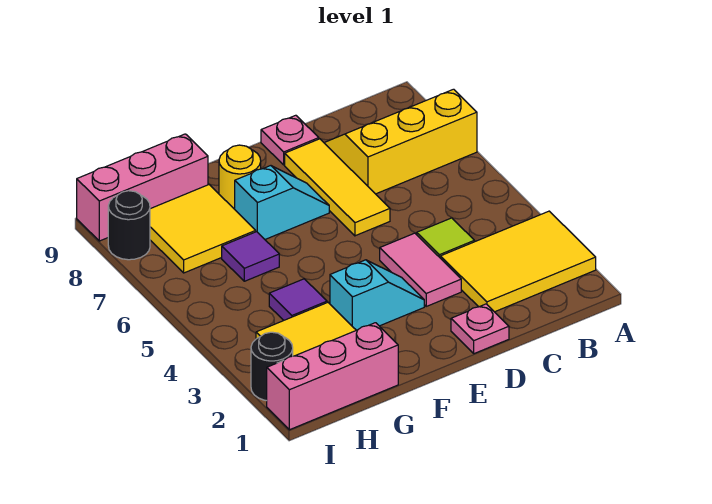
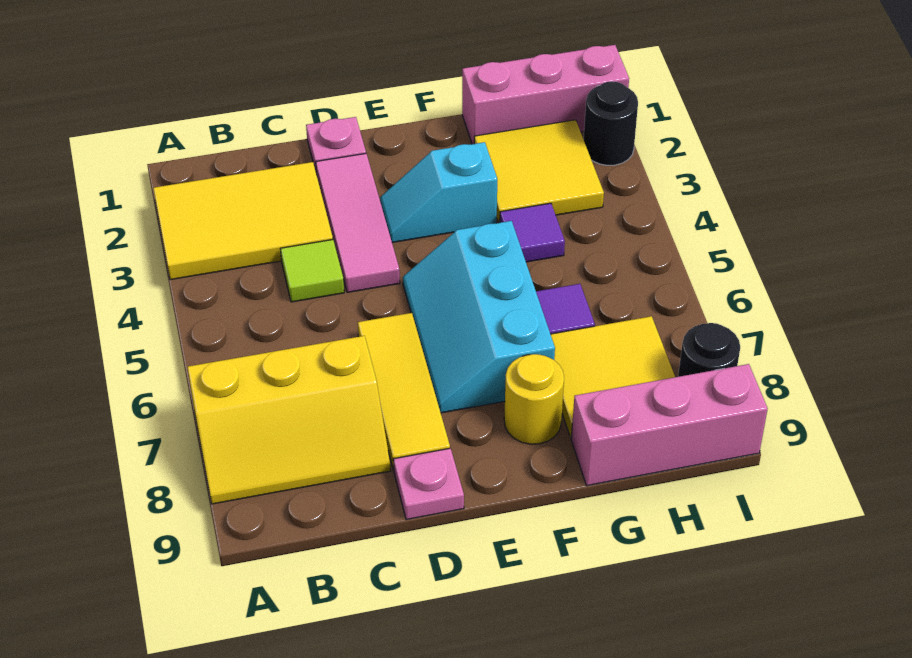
pink 1x2 tile [380,233,461,306] -> pink 1x3 tile [316,154,400,292]
cyan 1x2 slope [235,166,329,239] -> cyan 2x3 slope [403,221,555,413]

